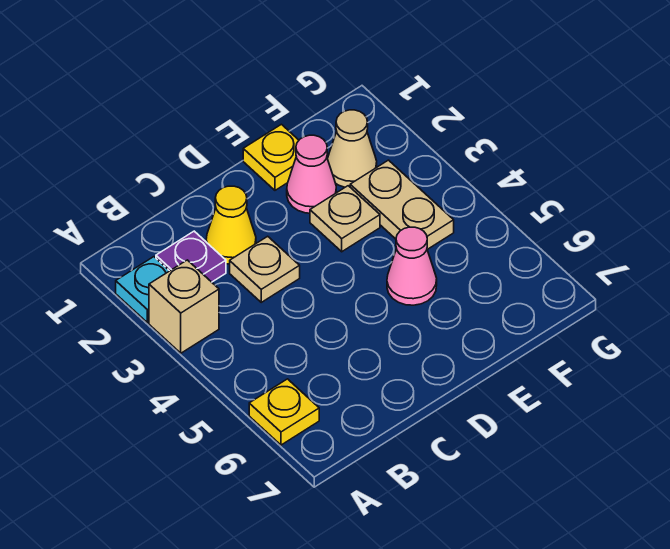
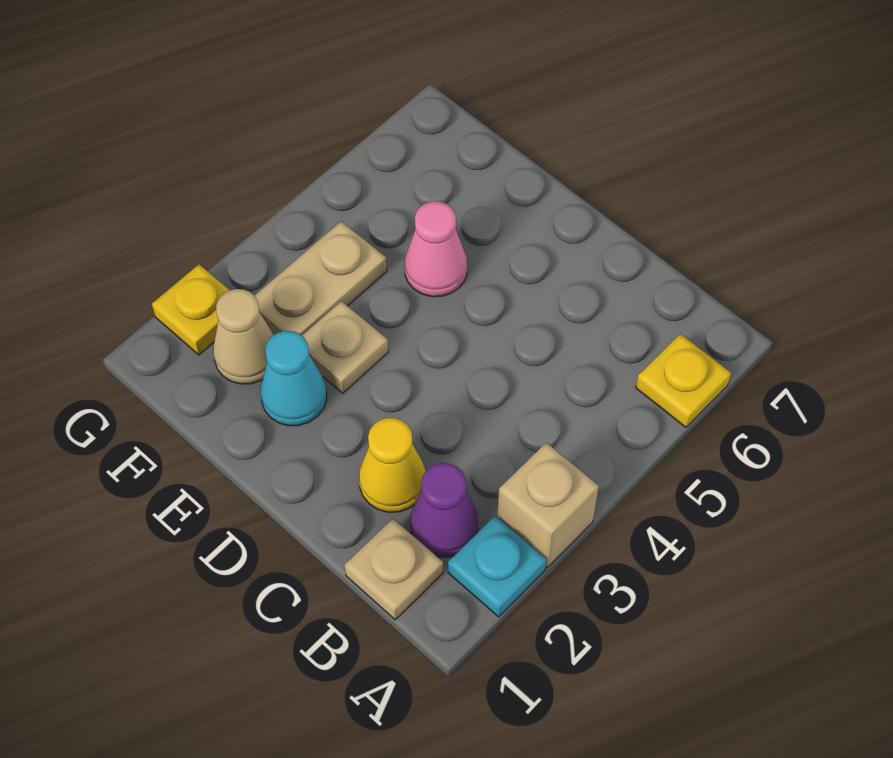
purple 1x1 plate [156,231,226,282] -> purple 1x1 cone [410,463,478,557]
tan 1x1 plate [230,236,300,302] -> tan 1x1 plate moved to [344,519,443,620]
yellow 1x1 plate [243,124,299,190] -> yellow 1x1 plate moved to [152,264,230,355]
pink 1x1 cone [287,135,336,213] -> cyan 1x1 cone [261,331,327,426]

